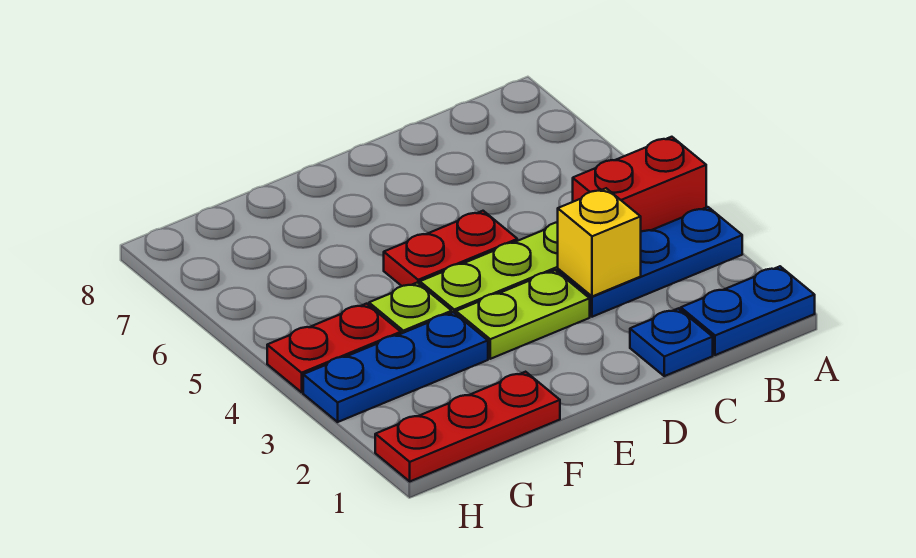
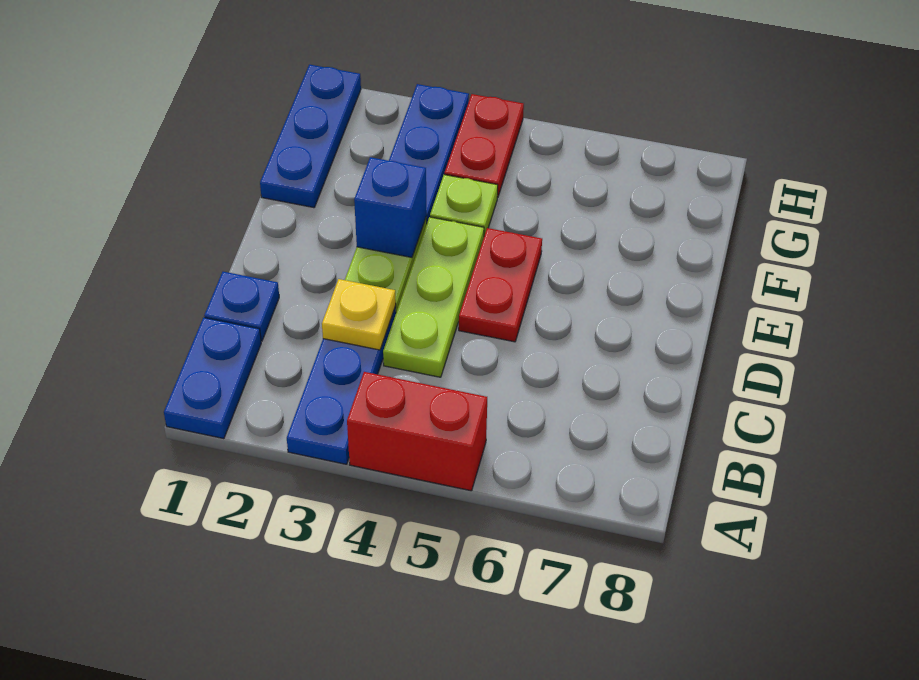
red 1x2 brick [573,137,706,232] -> red 1x2 brick turned to [347,372,487,491]
yellow 1x1 brick [558,188,641,296] -> yellow 1x1 plate [322,279,396,350]
none -> blue 1x1 brick [354,157,426,258]
red 1x3 plate [375,372,560,481] -> blue 1x3 plate [260,65,361,208]

